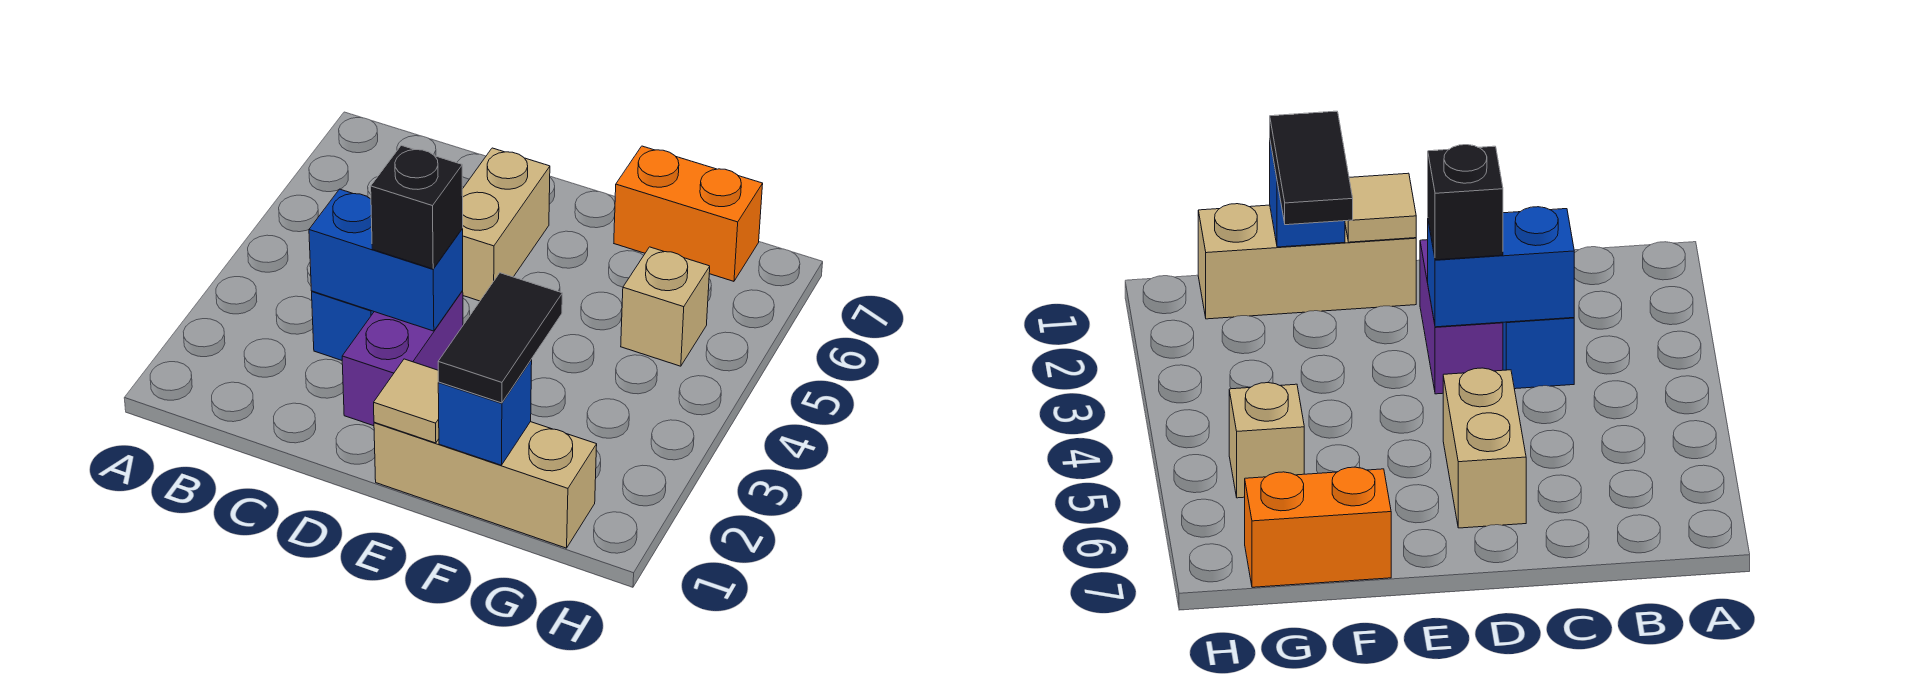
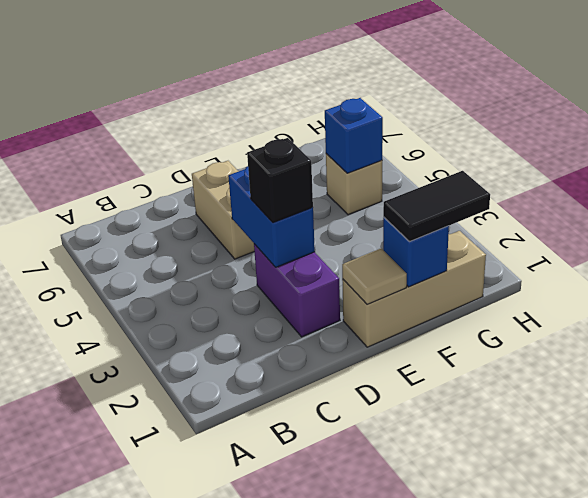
blue 1x1 brick [312,291,374,360] -> blue 1x1 brick moved to [325,98,383,173]
blue 1x2 brick [309,189,463,331] -> blue 1x2 brick turned to [228,166,315,267]
black 1x2 tile [438,273,562,403] -> black 1x2 tile turned to [383,171,490,241]
orange 1x2 brick [614,146,763,281] -> none

